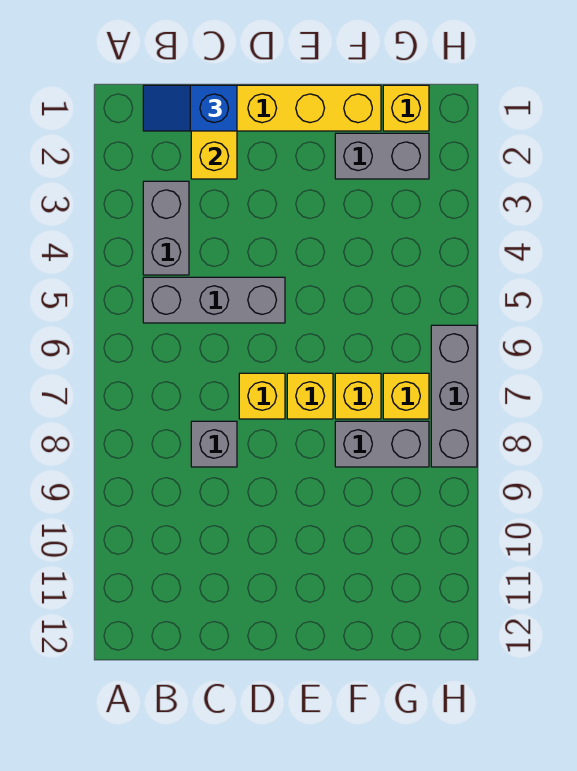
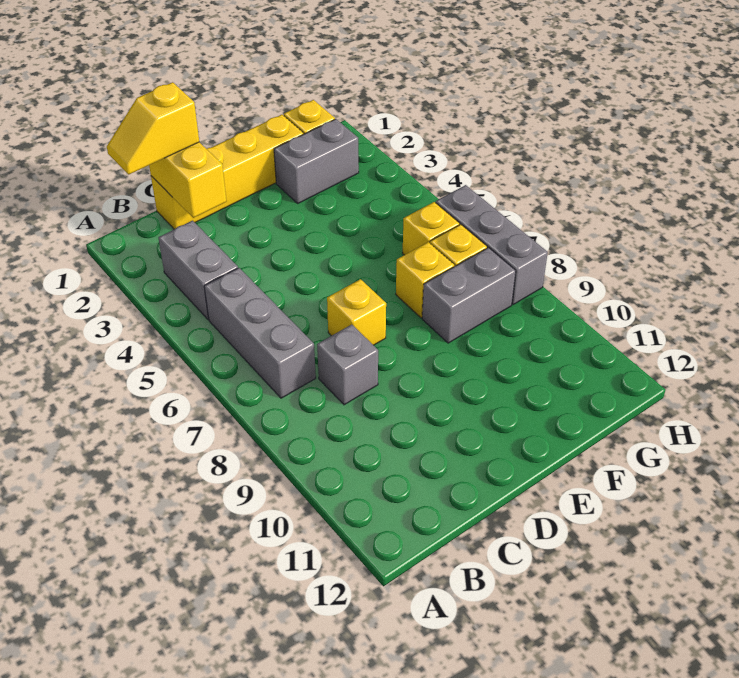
blue 1x2 slope [143,85,237,131] -> yellow 1x2 slope [107,82,199,175]
grey 1x3 brick [143,277,285,323] -> grey 1x3 brick turned to [204,268,316,398]
yellow 1x1 brick [287,373,333,419] -> yellow 1x1 brick moved to [403,202,460,255]

